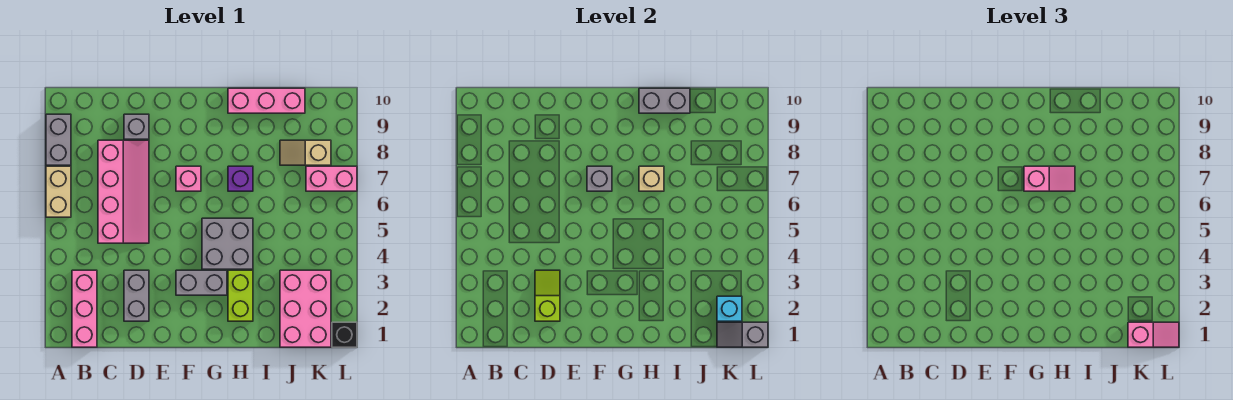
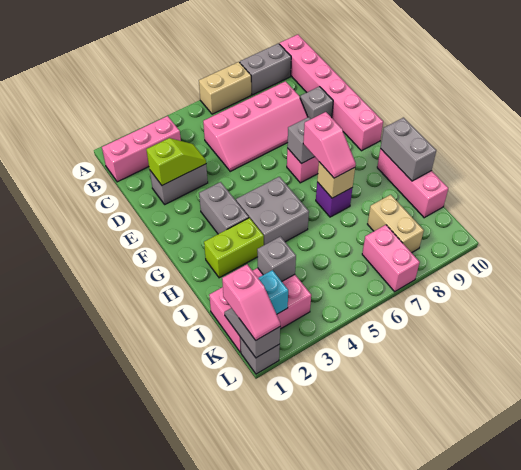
none -> pink 1x6 brick [280,35,383,151]
none -> grey 1x1 brick [257,236,296,281]
tan 1x2 slope [280,140,331,165] -> tan 1x2 brick [368,195,424,253]
black 1x1 brick [332,322,357,347] -> grey 1x1 brick [240,337,280,374]

